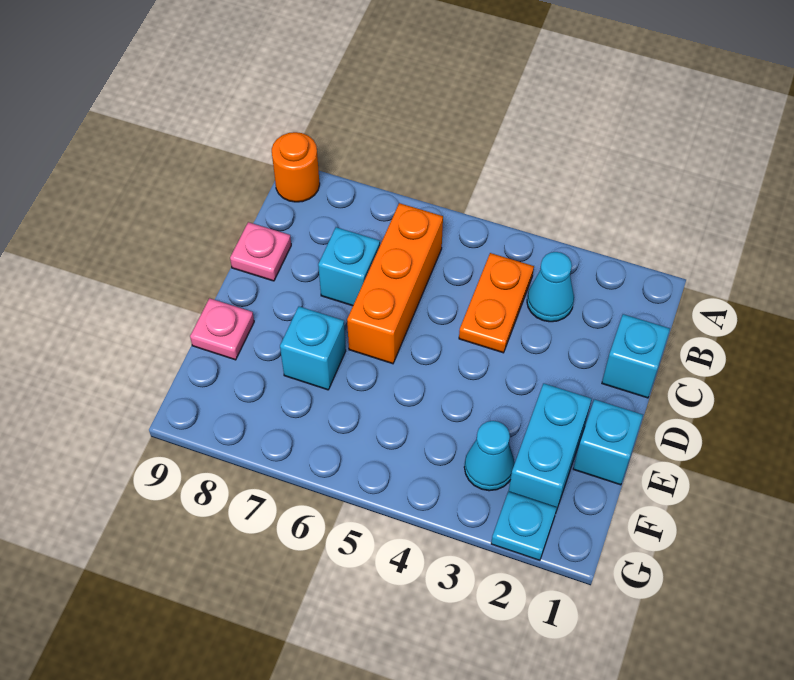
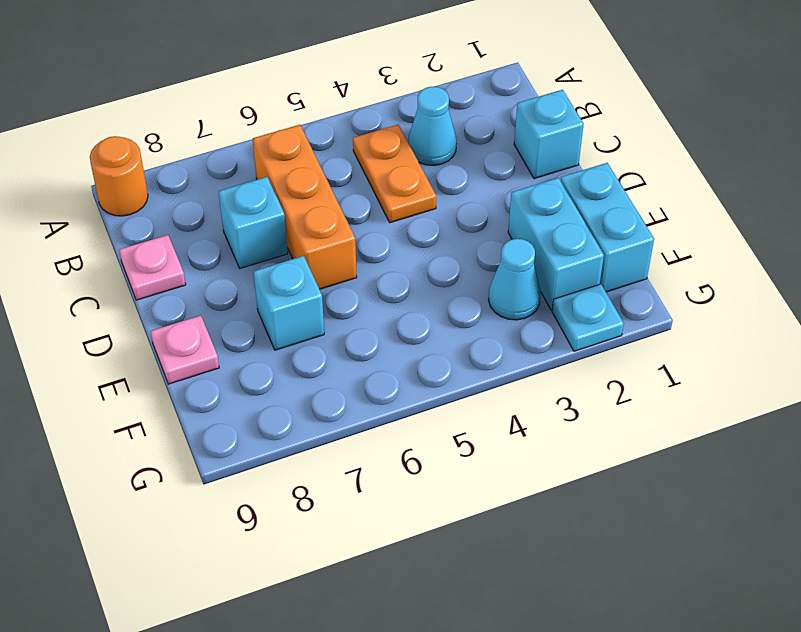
cyan 1x1 brick [573,399,643,485] -> cyan 1x2 brick [560,163,654,292]

